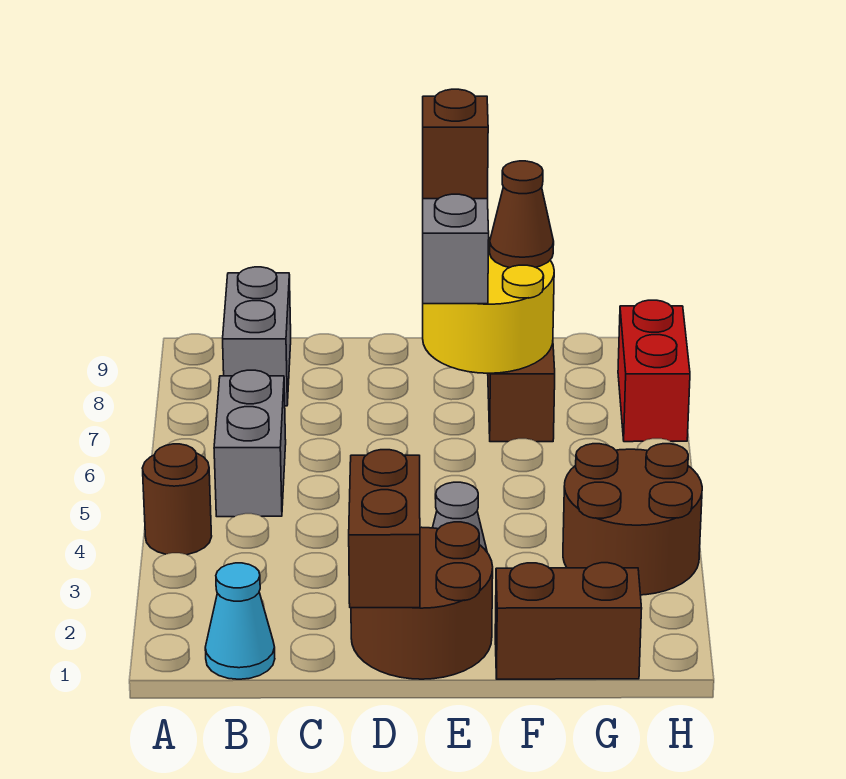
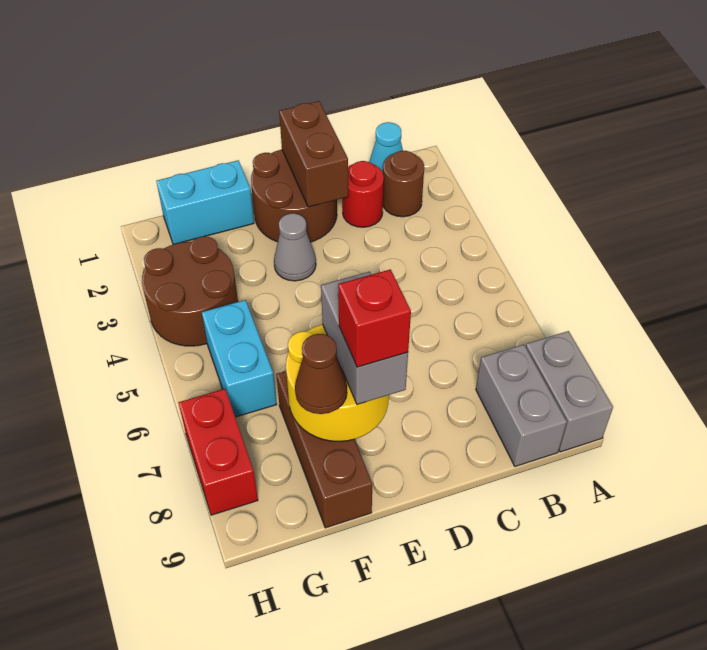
brown 1x1 round brick [143,444,212,555] -> brown 1x1 round brick moved to [383,151,424,217]
grey 1x2 brick [214,370,286,517] -> grey 1x2 brick moved to [526,331,613,452]
none -> red 1x1 round brick [342,161,384,227]
brown 1x1 brick [423,89,488,199] -> red 1x1 brick [338,269,411,367]
brown 1x2 brick [495,563,642,679] -> cyan 1x2 brick [156,160,254,245]
none -> cyan 1x2 brick [202,300,277,417]

